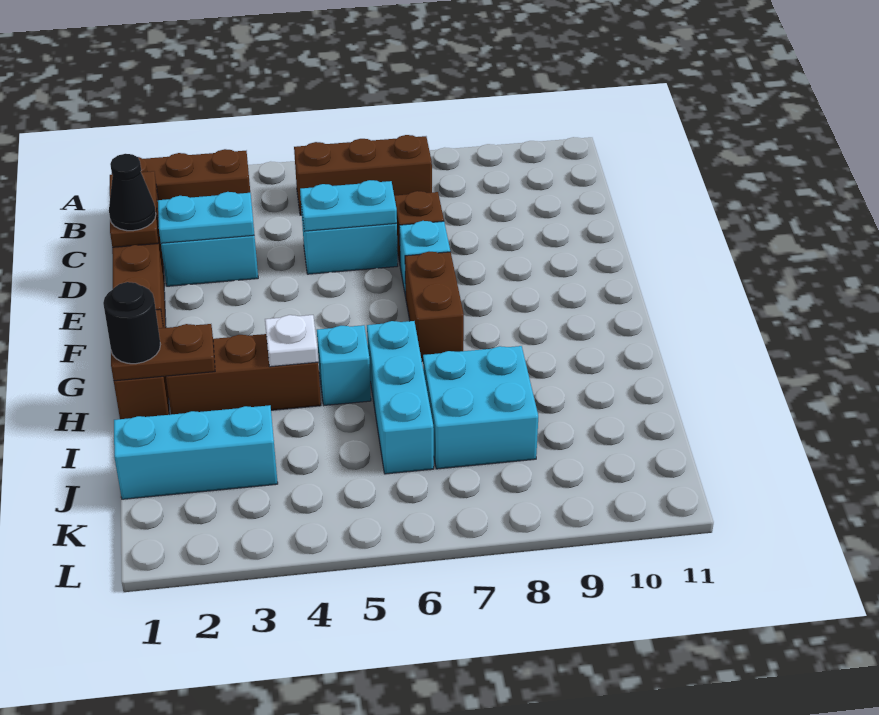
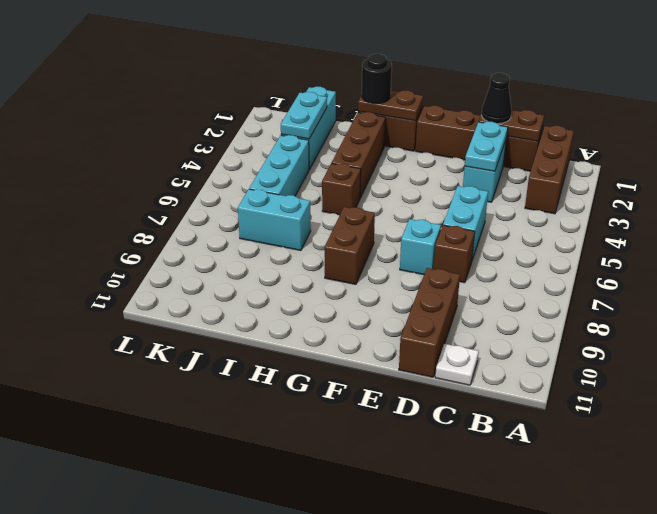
brown 1x3 brick [294,135,432,215] -> brown 1x3 brick moved to [399,268,460,377]
cyan 1x2 plate [300,180,397,231] -> cyan 1x2 plate moved to [281,92,327,139]
brown 1x2 brick [405,252,464,361] -> brown 1x2 brick turned to [325,207,375,284]
brown 1x2 plate [111,324,215,381] -> brown 1x2 plate turned to [358,90,423,121]
white 1x1 plate [265,315,318,367] -> white 1x1 plate moved to [435,344,479,385]
cyan 1x1 brick [317,325,371,405] -> brown 1x1 brick [322,163,361,215]
cyan 1x3 brick [367,321,434,474] -> cyan 1x3 brick turned to [249,135,309,196]
cyan 2x2 brick [423,346,538,469] -> cyan 1x2 brick [238,189,311,251]

